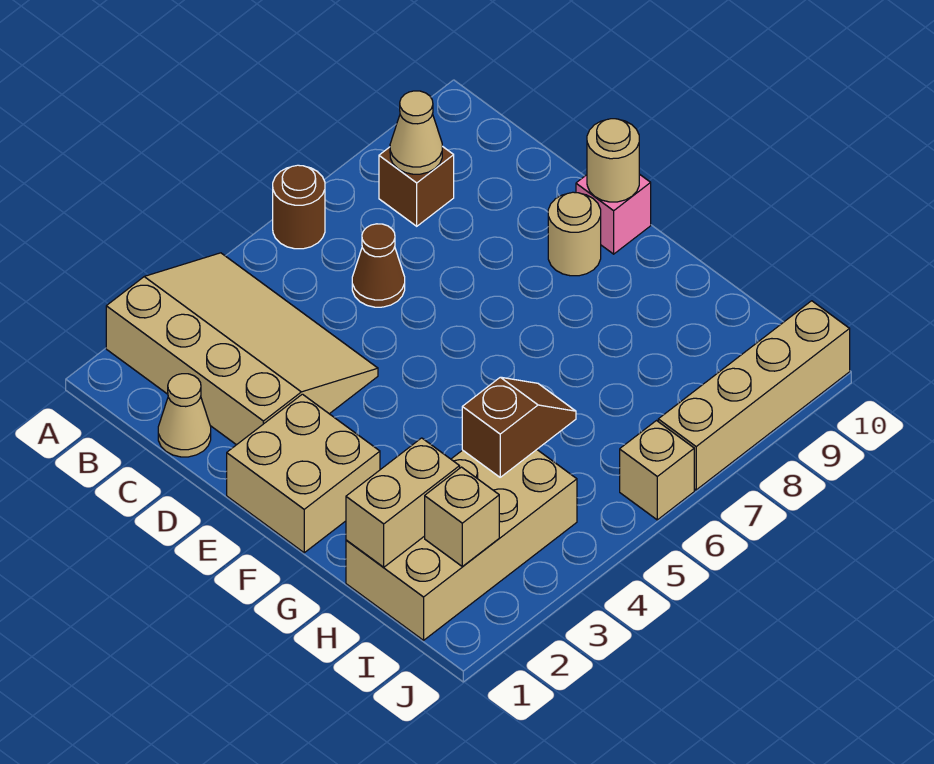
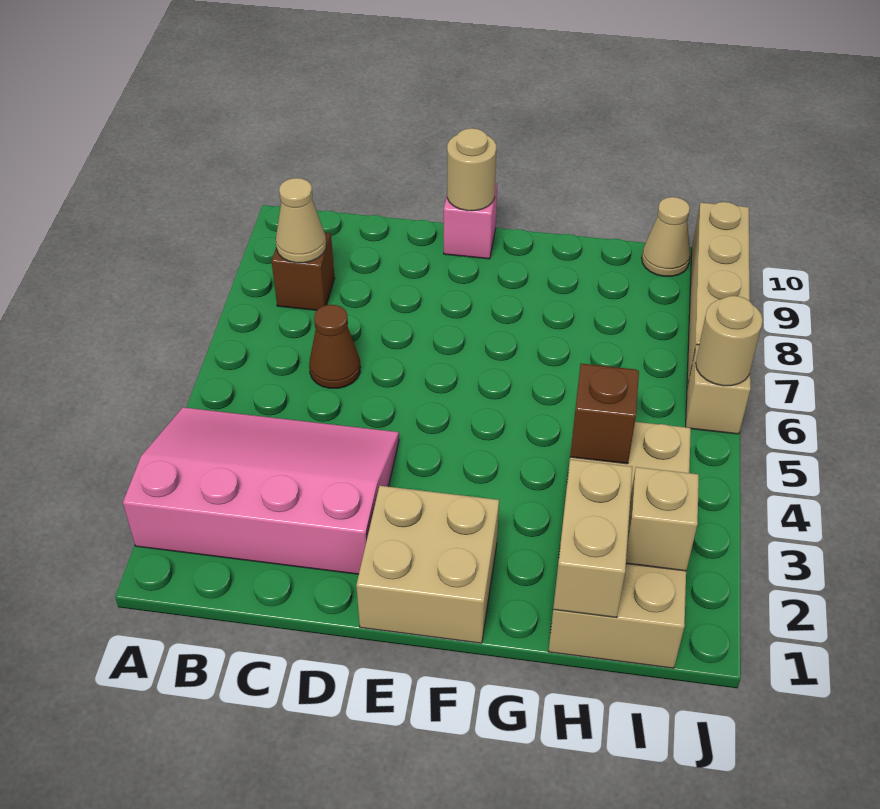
tan 3x4 slope [106,253,378,445] -> pink 3x4 slope [123,407,399,574]
brown 1x1 round brick [273,165,325,249] -> none
tan 1x1 cone [158,374,211,457] -> tan 1x1 cone moved to [642,197,690,276]
tan 1x1 round brick [548,192,601,276] -> tan 1x1 round brick moved to [696,296,763,386]

